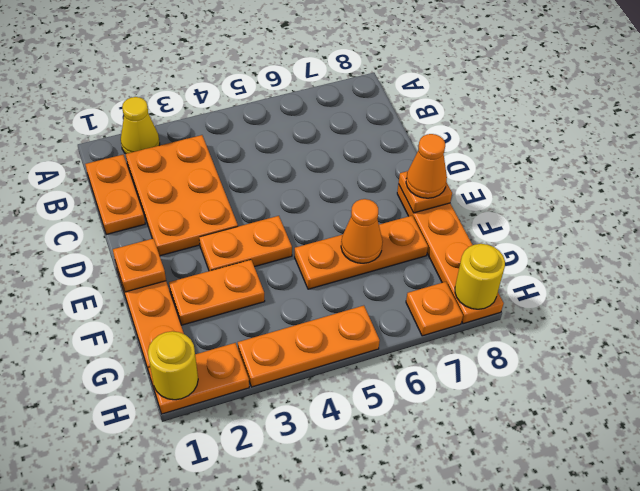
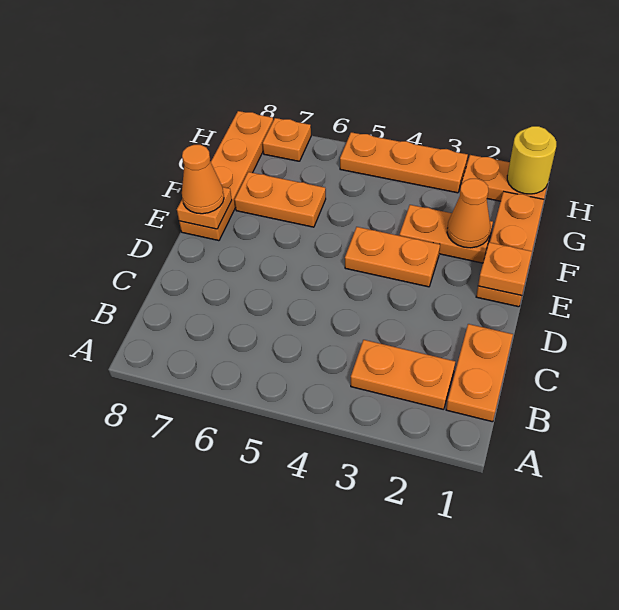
yellow 1x1 cone [121,97,160,154] -> none
orange 2x3 plate [126,135,238,256] -> orange 1x2 plate [351,340,455,410]
orange 1x3 plate [295,216,428,289] -> orange 1x2 plate [235,172,326,227]
orange 1x1 cone [341,199,383,263] -> orange 1x1 cone moved to [447,179,490,248]
yellow 1x1 round brick [455,244,505,309] -> none

